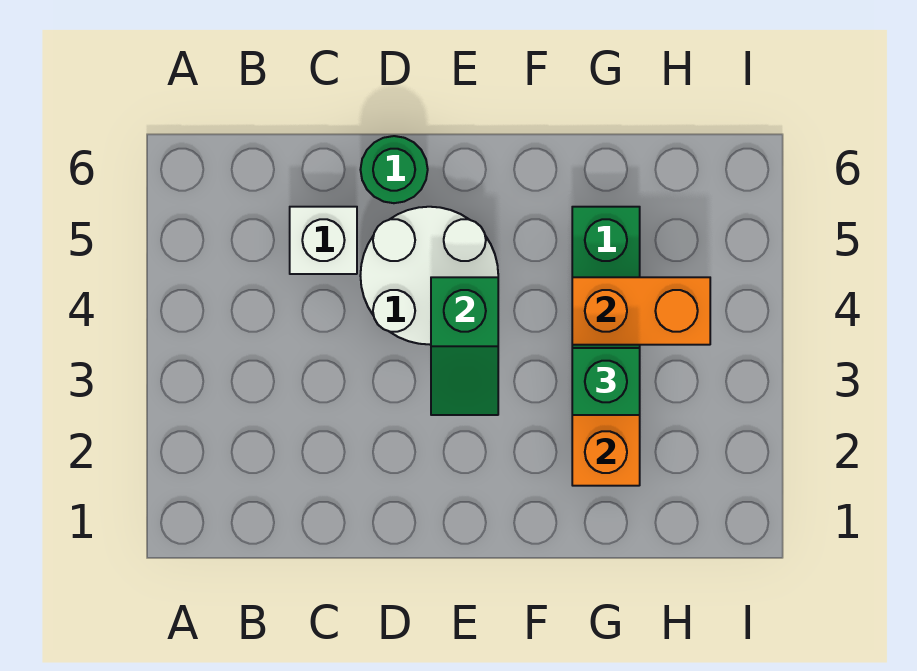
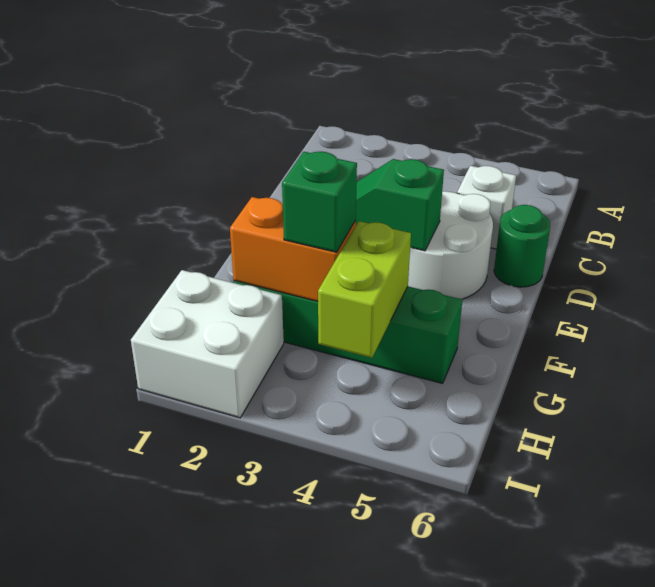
orange 1x2 brick [572,277,710,345] -> lime 1x2 brick [318,221,411,358]
none -> white 2x2 brick [131,270,284,418]

